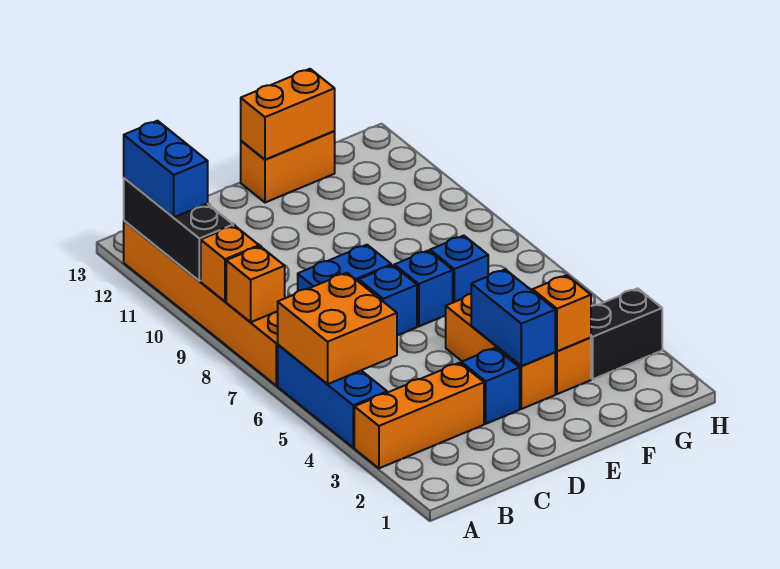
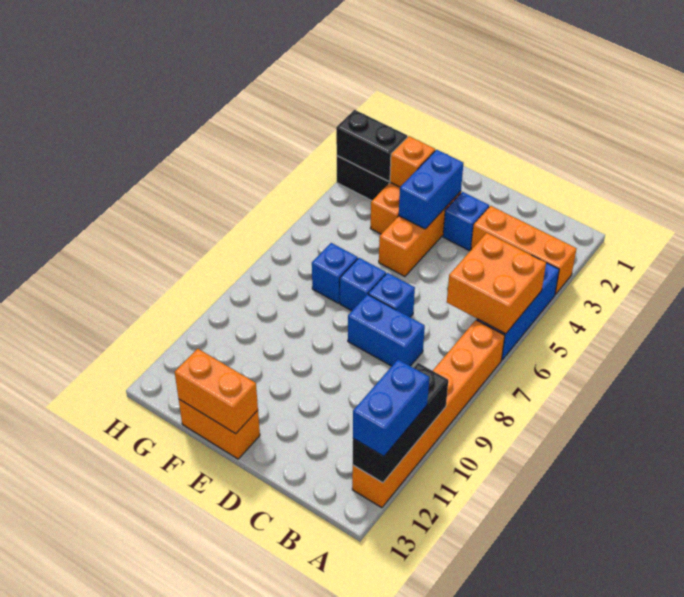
orange 1x1 brick [226,246,285,322] -> none
orange 1x1 brick [201,226,259,302] -> none
none -> black 1x2 brick [336,110,407,181]

